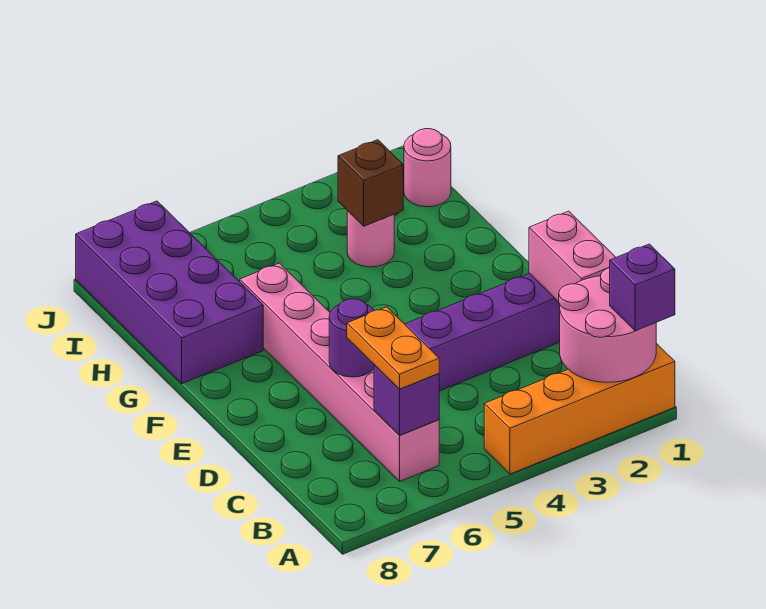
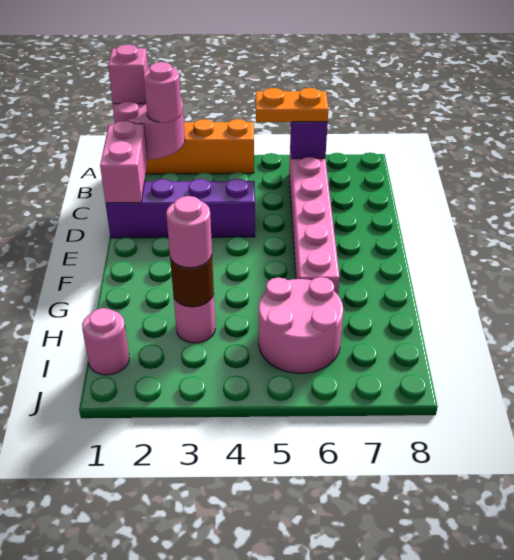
purple 1x1 brick [610,244,675,331] -> pink 1x1 brick [108,45,148,104]
none -> pink 1x1 round brick [144,62,182,123]
orange 1x2 plate [347,307,439,389] -> orange 1x2 plate turned to [256,88,328,122]
purple 1x1 round brick [329,299,374,377] -> none
purple 2x4 brick [76,201,263,384] -> none
brown 1x1 brick [338,140,403,226] -> brown 1x1 round brick [170,256,214,307]
none -> pink 1x1 round brick [166,196,212,268]
none -> pink 2x2 round brick [259,277,343,373]

